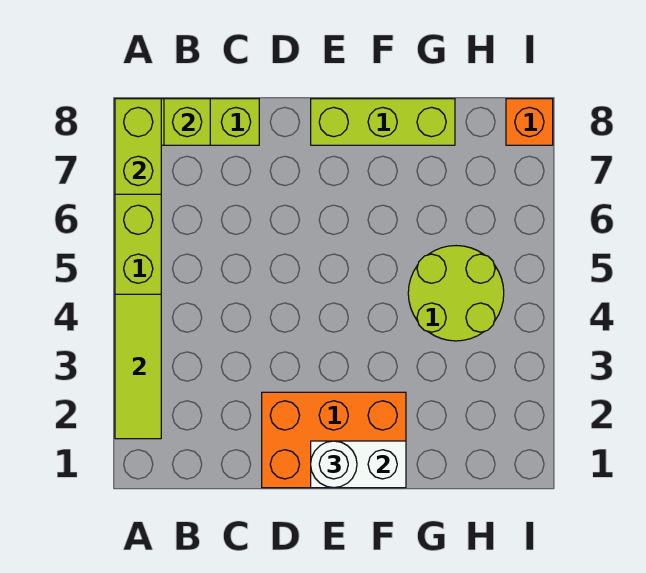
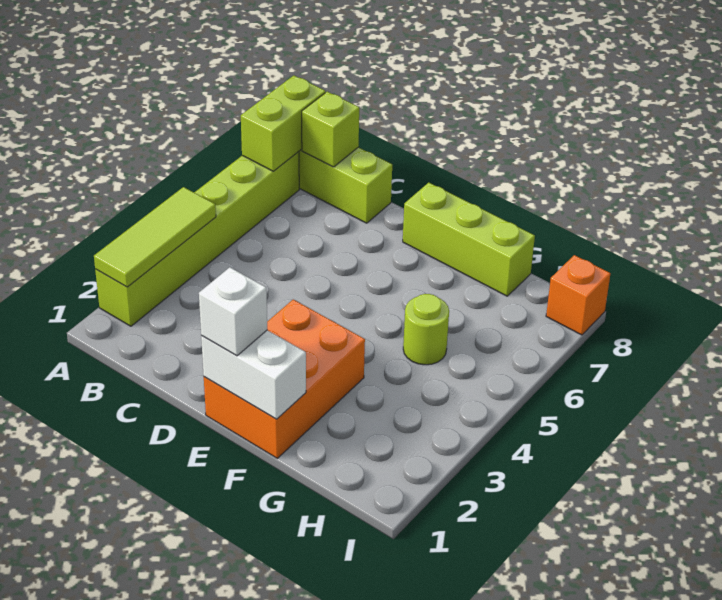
orange 2x3 brick [262,392,406,488] -> orange 2x3 brick turned to [204,300,365,458]
white 1x1 round brick [311,441,357,488] -> white 1x1 brick [199,267,267,356]
lime 2x2 round brick [408,246,504,341] -> lime 1x1 round brick [403,294,449,365]

